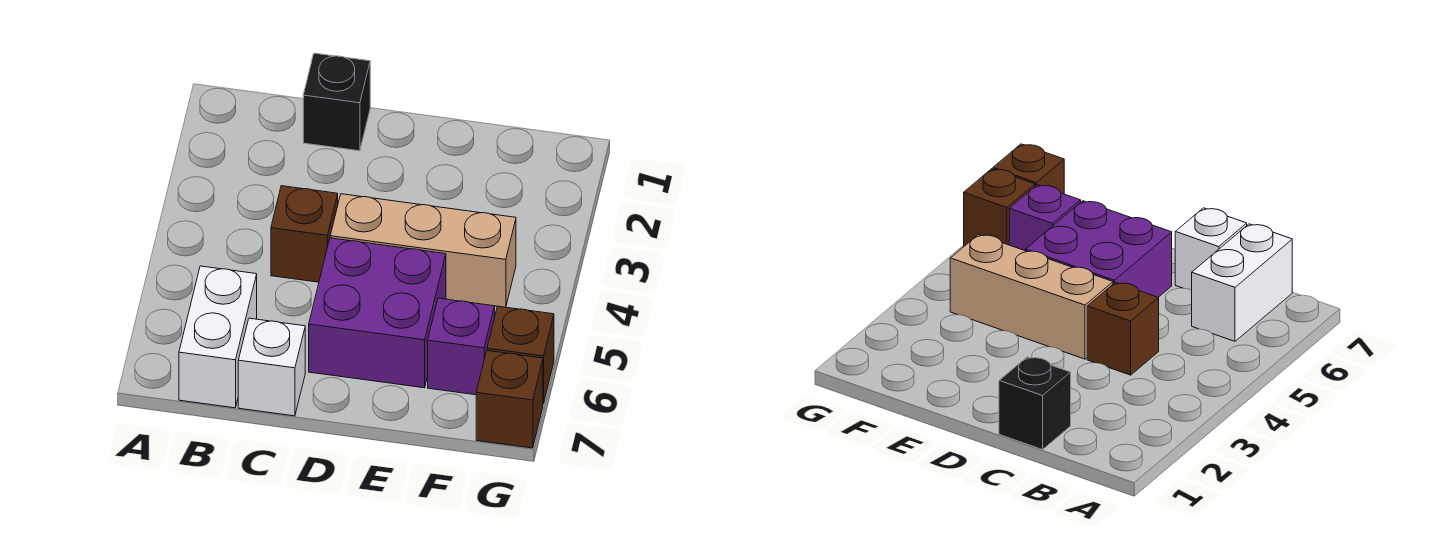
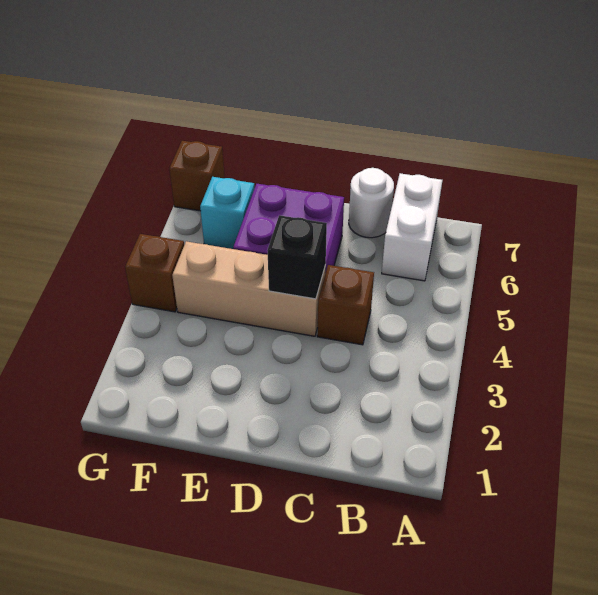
black 1x1 brick [303,53,370,151] -> black 1x1 brick moved to [267,215,327,299]
white 1x1 brick [238,318,305,416] -> white 1x1 round brick [349,168,394,238]
purple 1x1 brick [428,298,495,395] -> cyan 1x1 brick [200,177,255,249]
brown 1x1 brick [487,306,554,404] -> brown 1x1 brick moved to [125,234,184,312]

